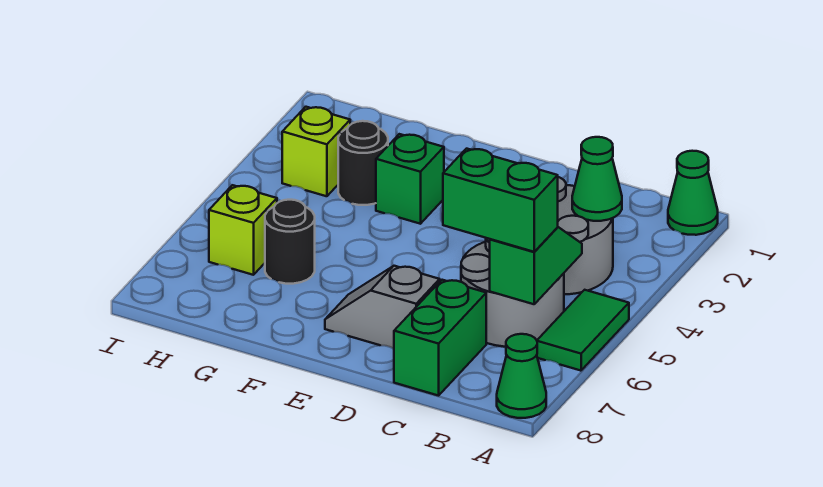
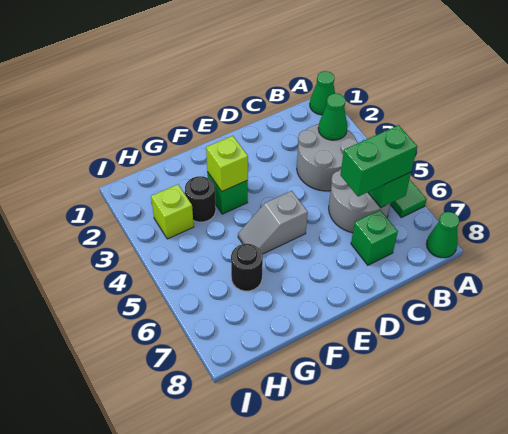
green 1x2 brick [394,280,486,396] -> green 1x1 brick [351,210,398,265]
grey 1x2 slope [325,266,440,349] -> grey 1x2 slope moved to [238,191,308,254]
lime 1x1 brick [209,185,277,275] -> lime 1x1 brick moved to [206,136,248,191]

